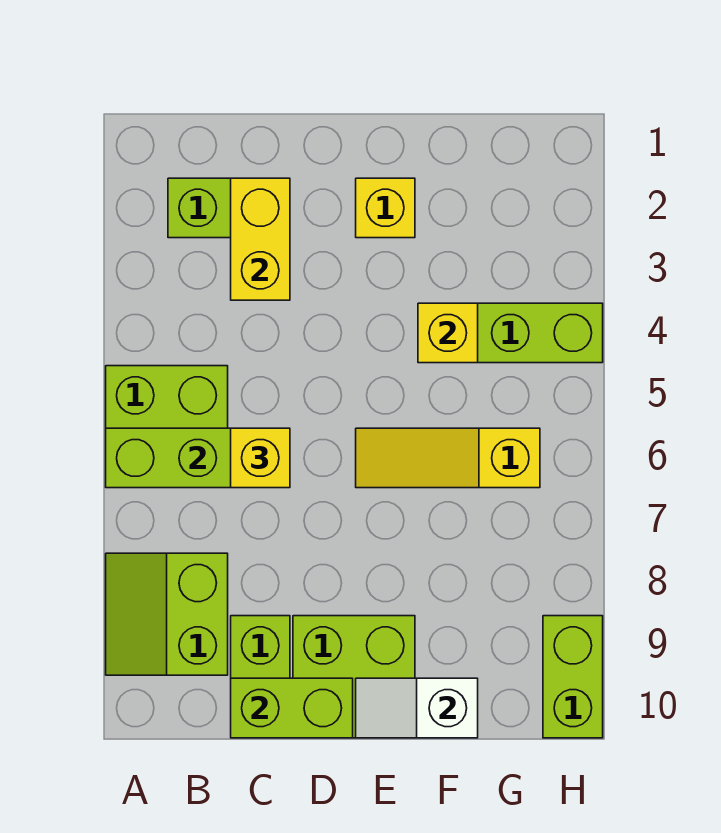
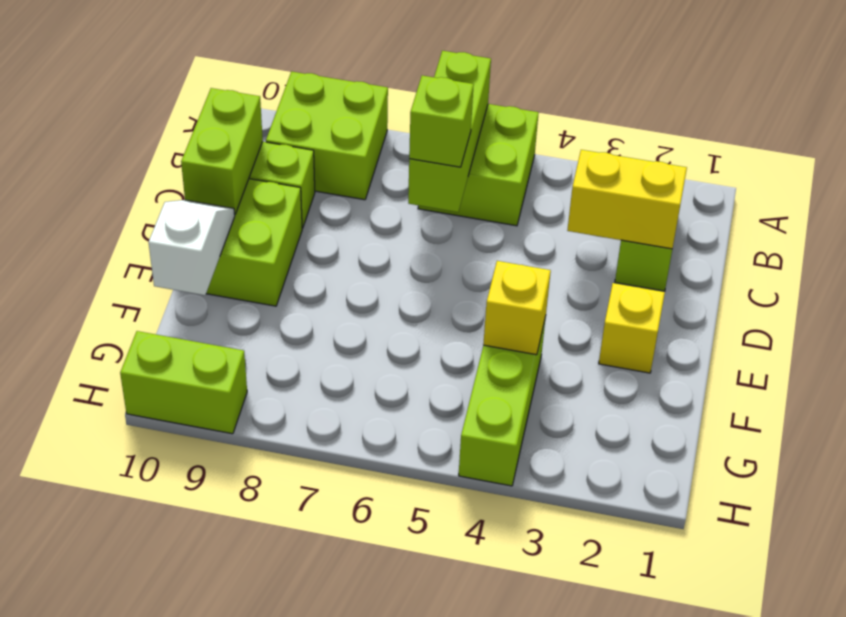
lime 2x2 slope [106,553,228,675] -> lime 2x2 brick [266,72,388,200]
yellow 1x1 brick [231,428,290,488] -> lime 1x1 brick [409,76,474,167]
yellow 1x3 slope [356,428,540,488] -> none

